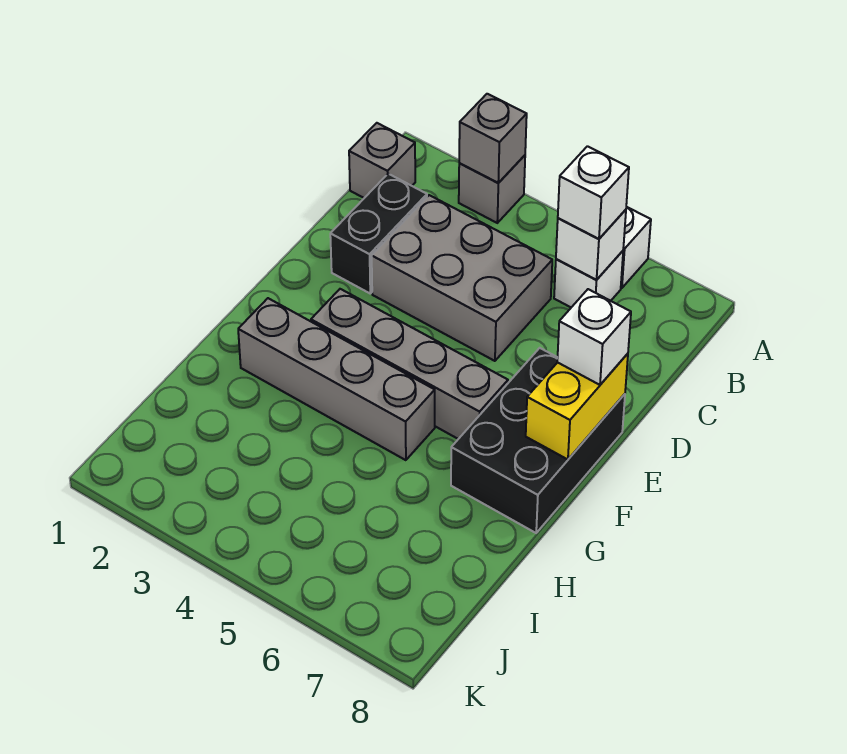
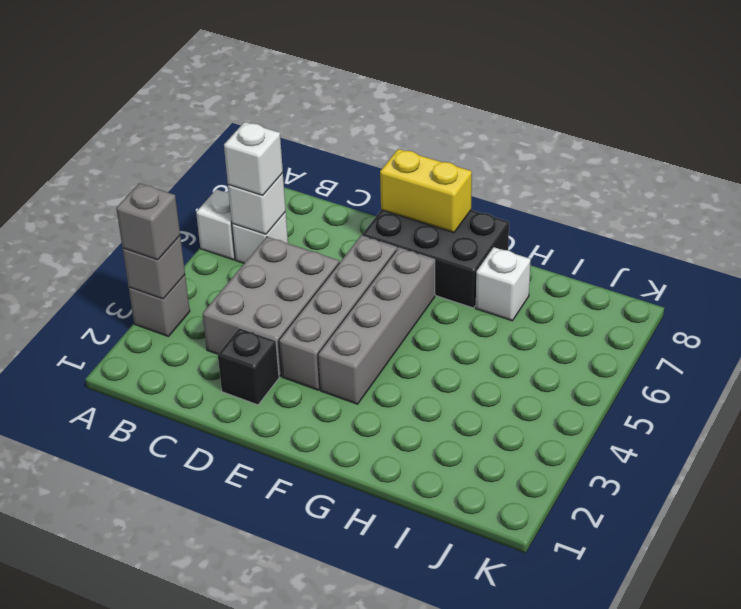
grey 1x1 brick [349,123,415,198] -> grey 1x1 brick moved to [116,183,180,260]
black 1x2 brick [330,174,427,293] -> black 1x1 brick [218,328,279,405]
white 1x1 brick [557,289,631,385] -> white 1x1 brick moved to [476,247,531,321]
grey 1x4 brick [238,298,435,460] -> grey 1x4 brick moved to [279,236,397,390]

